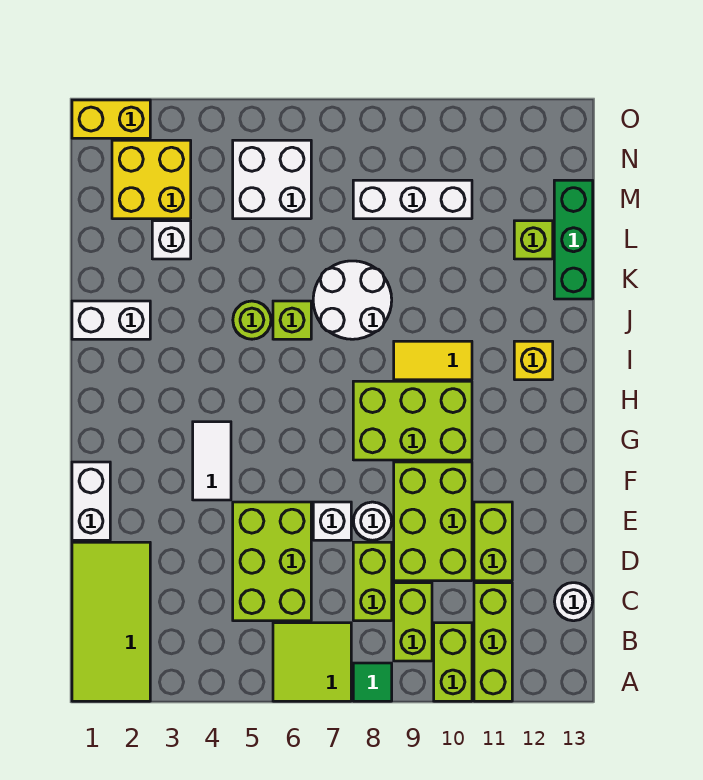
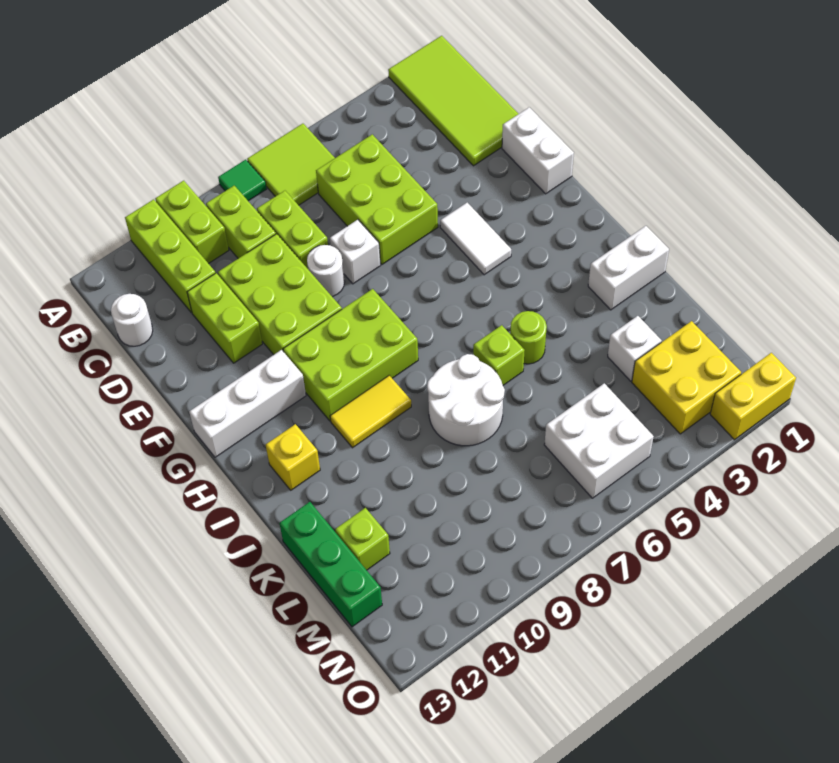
white 1x3 brick [353,180,472,219] -> white 1x3 brick moved to [189,350,306,457]

